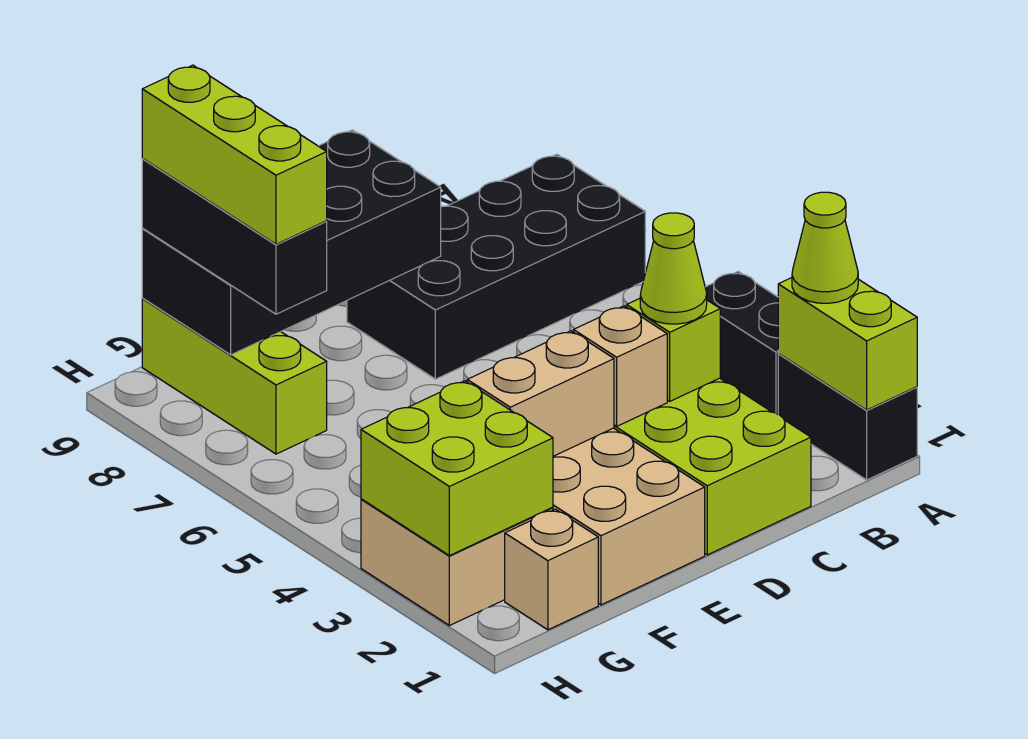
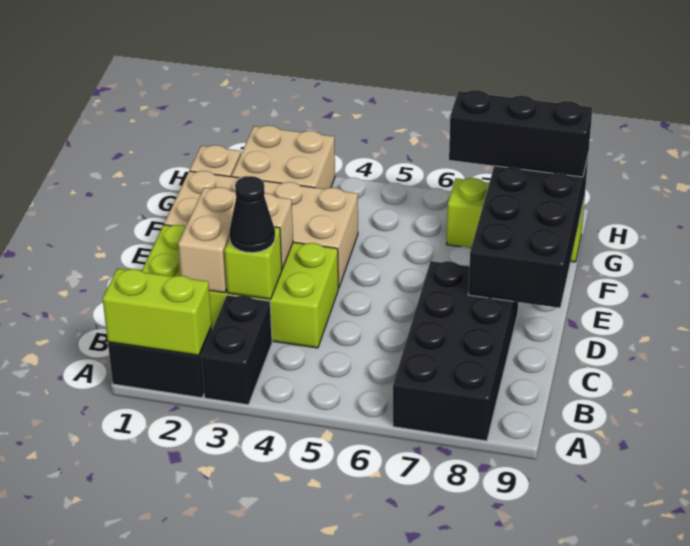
lime 1x1 cone [792,192,858,303] -> none
black 1x2 brick [705,272,779,414] -> black 1x2 brick turned to [201,295,272,405]
lime 1x1 cone [640,213,707,324] -> black 1x1 cone [229,176,275,253]
tan 1x2 brick [467,331,614,456] -> tan 1x2 brick moved to [178,187,236,293]
lime 2x2 brick [361,381,553,556] -> none
lime 1x3 brick [142,65,327,244] -> none

